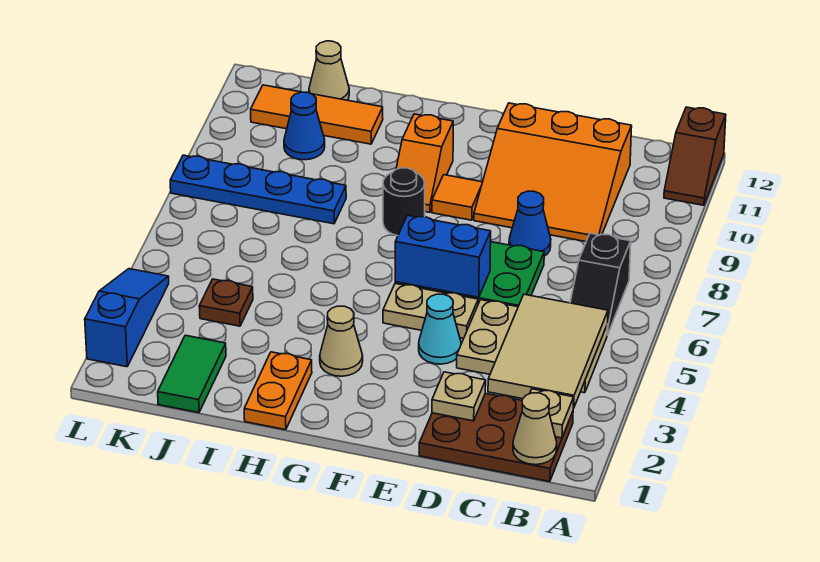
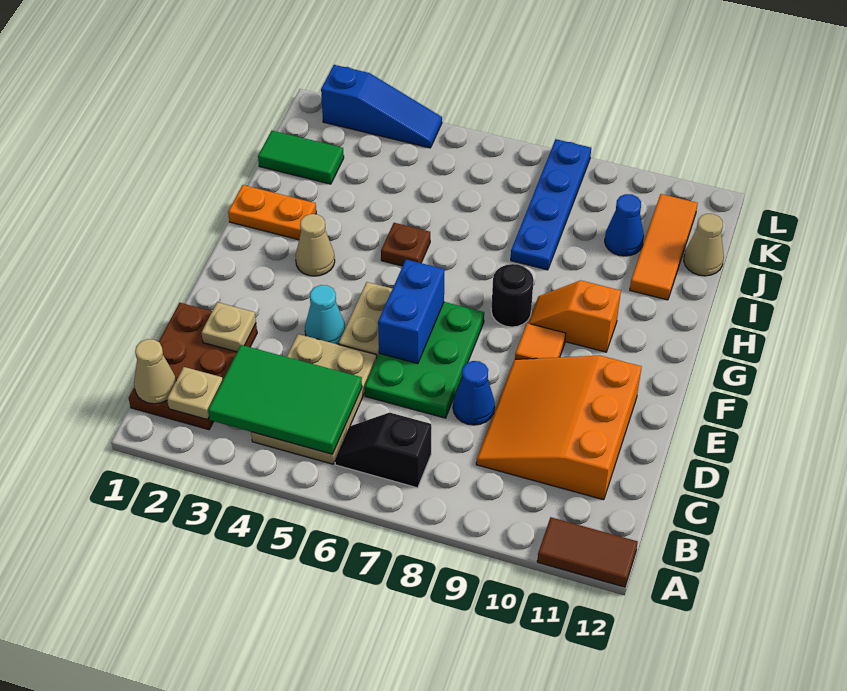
brown 1x2 slope [664,107,726,205] -> brown 1x2 tile [537,517,638,587]
tan 2x3 tile [488,294,608,408] -> green 2x3 tile [208,345,362,454]
brown 1x1 plate [199,279,253,326] -> brown 1x1 plate moved to [381,223,430,266]

